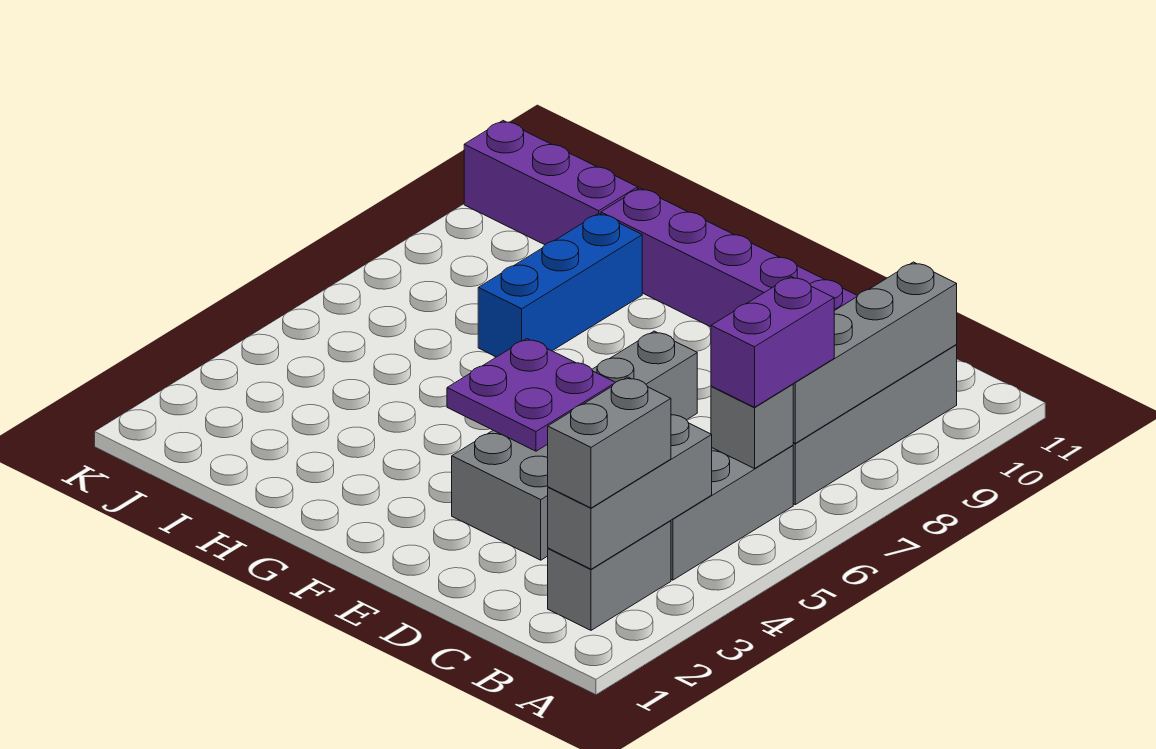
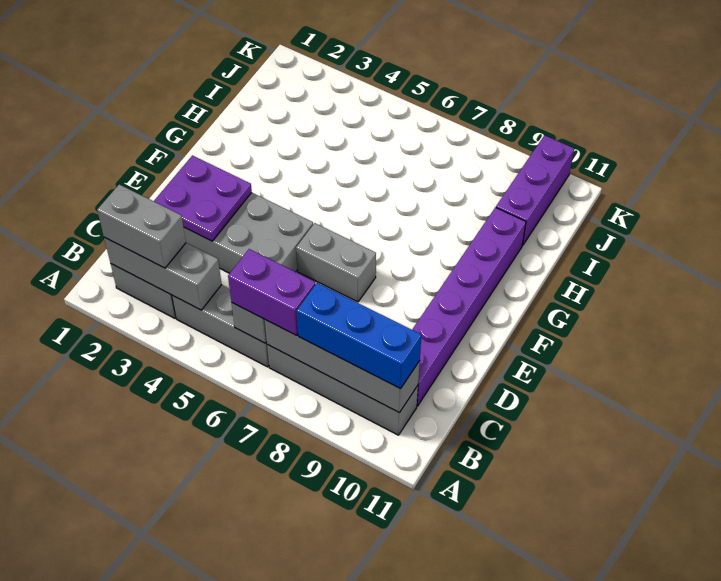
purple 2x2 plate [447,339,616,451] -> purple 2x2 plate moved to [154,156,252,241]
blue 1x3 brick [478,213,642,357] -> blue 1x3 brick moved to [297,283,421,389]

